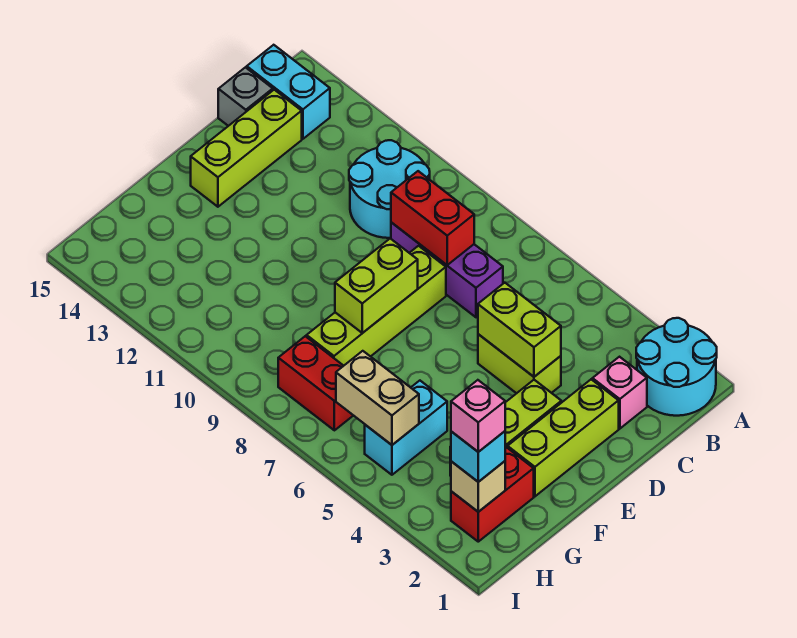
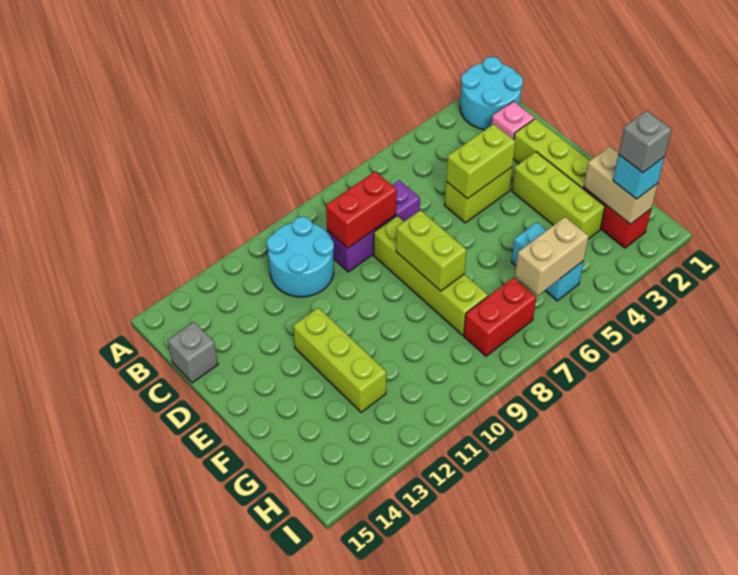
cyan 1x2 brick [247,45,330,139] -> none
lime 1x3 brick [191,90,302,207] -> lime 1x3 brick moved to [293,308,386,412]
tan 1x1 brick [451,461,505,512] -> tan 1x2 brick [584,146,658,224]
pink 1x1 brick [451,380,505,452] -> grey 1x1 brick [618,111,672,173]

